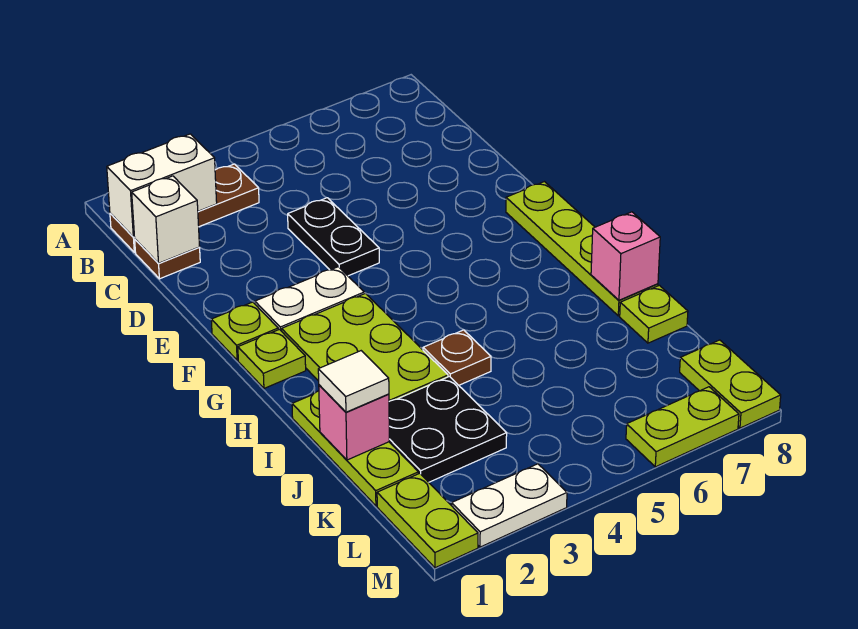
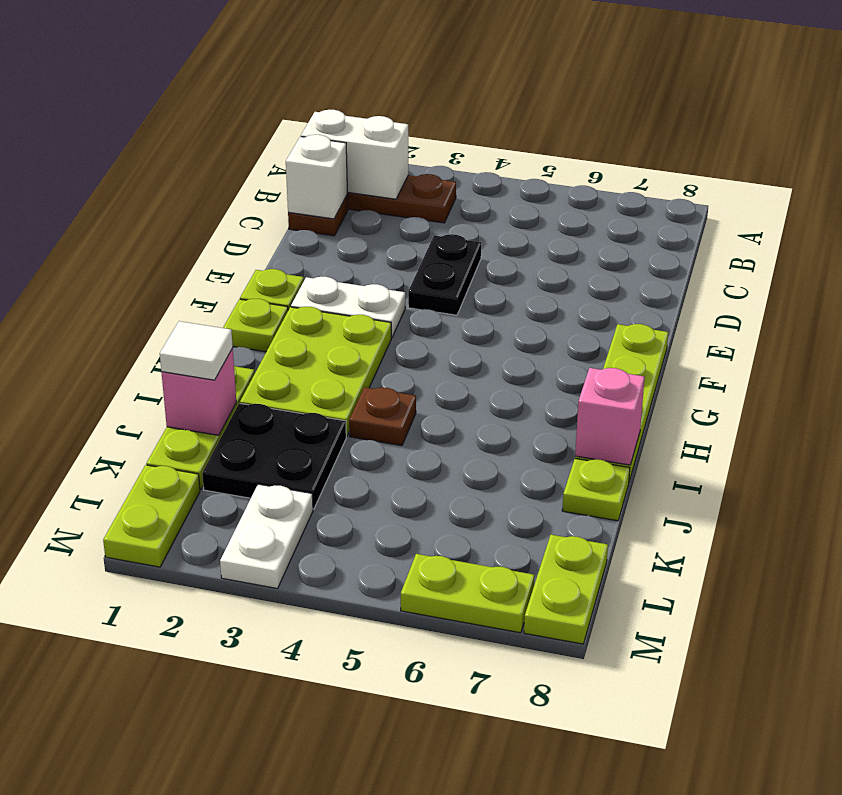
white 1x2 plate [452,464,567,547] -> white 1x2 plate turned to [220,484,313,588]

